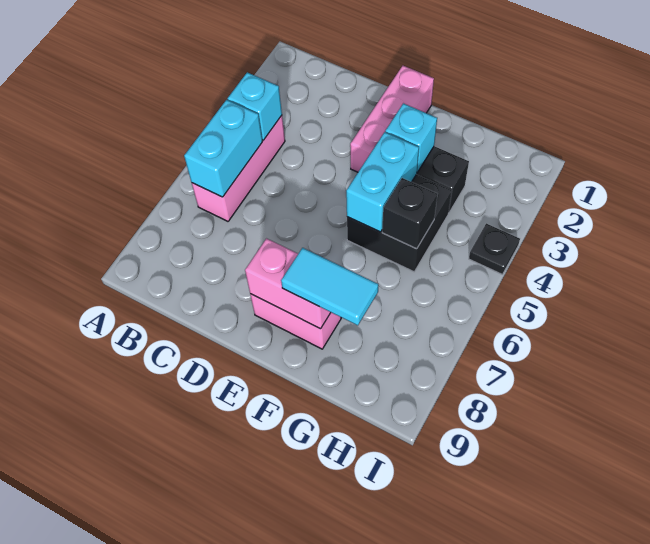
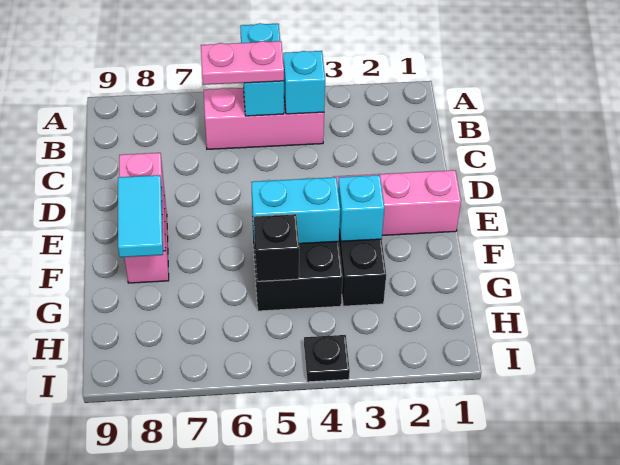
cyan 1x2 brick [184,100,263,197] -> cyan 1x2 brick turned to [240,23,284,116]
none -> pink 1x2 plate [201,41,284,85]

